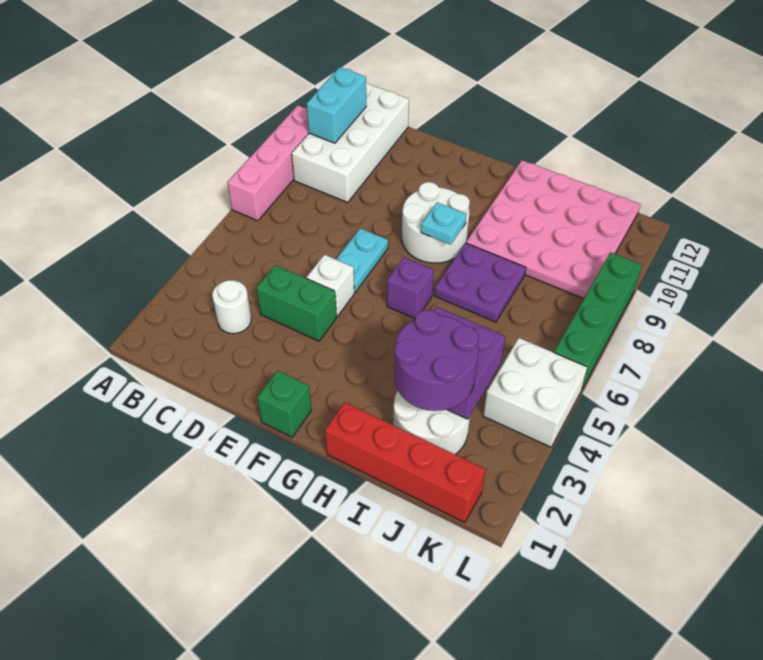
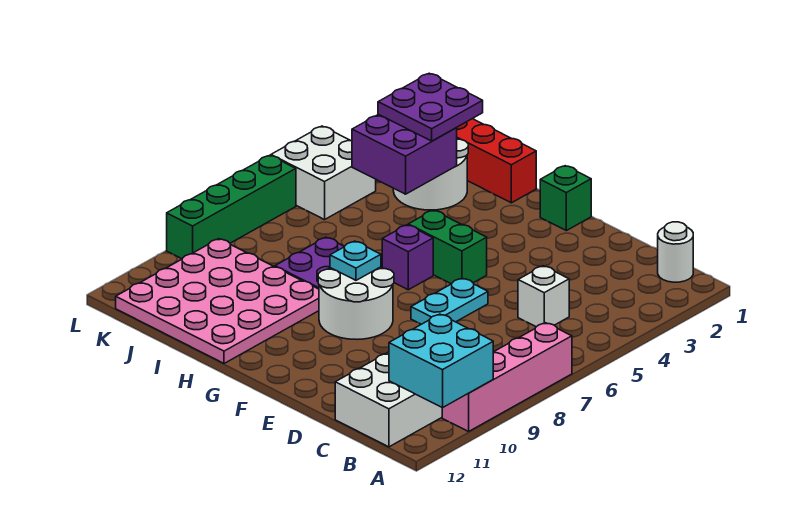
cyan 1x2 brick [307,67,366,143] -> cyan 2x2 brick [389,314,493,408]
white 1x1 round brick [212,280,251,334] -> white 1x1 round brick moved to [658,222,693,282]
green 1x2 brick [256,265,337,341] -> green 1x2 brick moved to [408,210,487,284]
white 1x1 brick [307,255,354,316] -> white 1x1 brick moved to [518,266,569,327]
purple 2x2 round brick [394,310,479,411] -> purple 2x2 plate [378,73,483,141]

